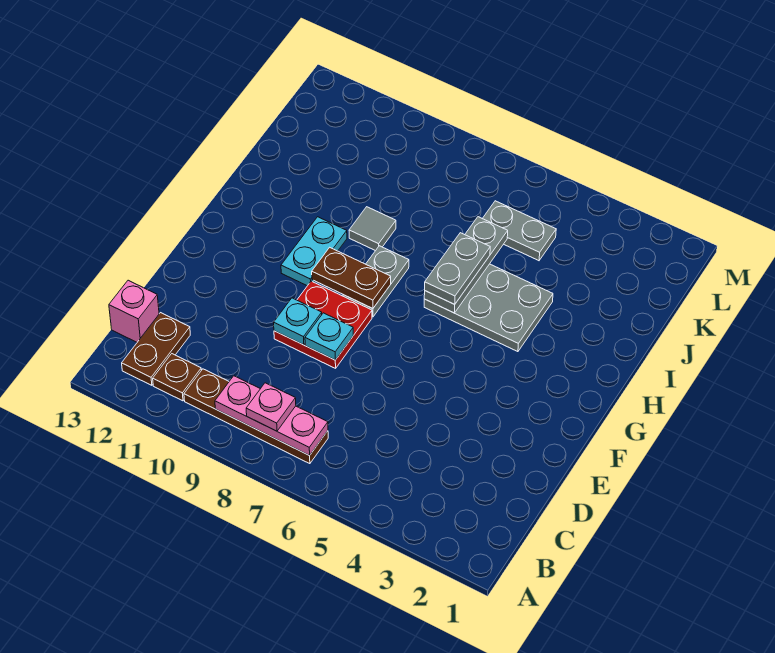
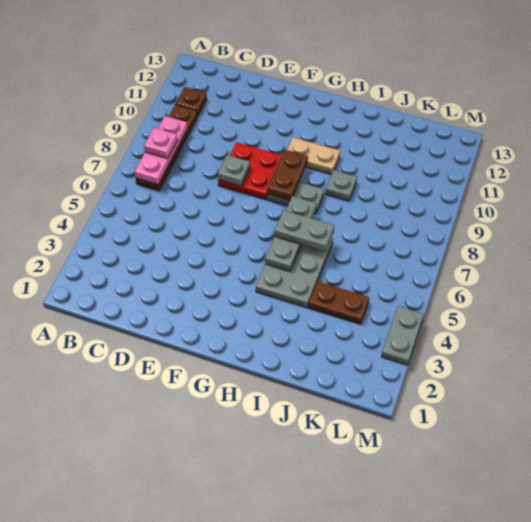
brown 1x2 plate [122,313,190,385] -> brown 1x2 plate moved to [308,281,369,324]
pink 1x1 brick [109,280,159,342] -> none
cyan 1x1 plate [305,313,353,360] -> grey 1x1 plate [218,155,250,186]
cyan 1x1 plate [274,298,322,345] -> none
cyan 1x2 plate [281,217,347,286] -> tan 1x2 plate [287,137,340,175]
grey 1x3 plate [424,217,508,313] -> grey 1x3 plate turned to [265,196,316,271]
grey 1x1 tile [349,207,396,251] -> grey 1x1 plate [325,170,357,201]
grey 1x2 plate [482,201,556,261] -> grey 1x2 plate moved to [381,306,424,365]

